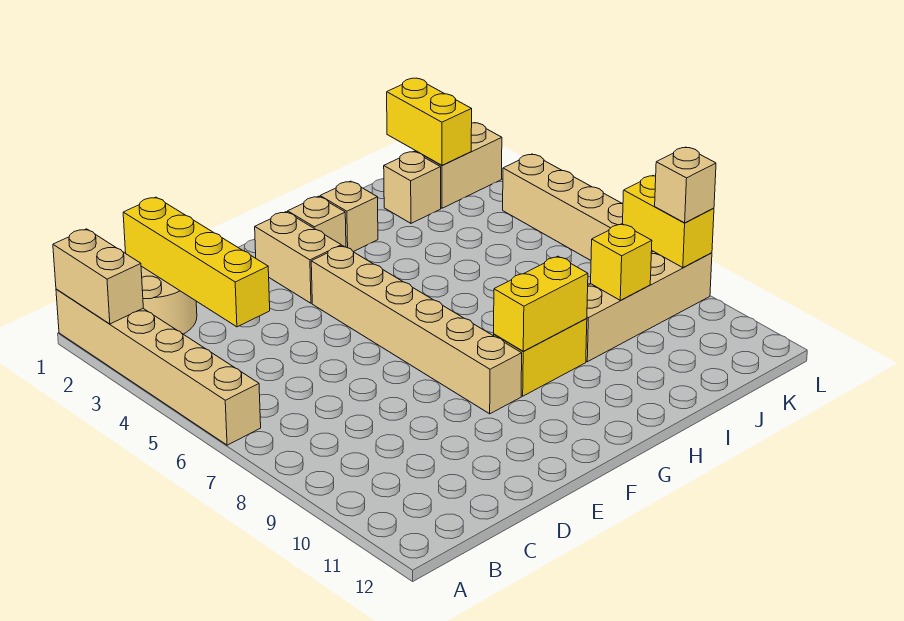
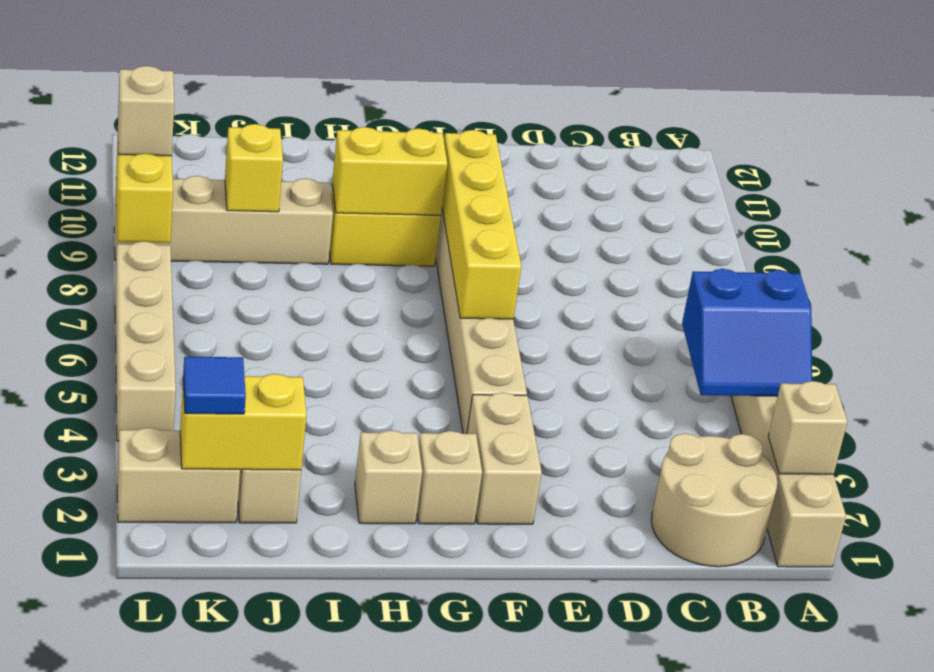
tan 1x2 brick [53,229,143,324] -> tan 1x1 brick [768,381,847,474]
none -> blue 2x2 slope [682,269,812,396]
yellow 1x4 brick [123,197,270,327] -> yellow 1x4 brick moved to [442,130,521,319]
yellow 1x2 brick [387,78,472,165] -> yellow 1x2 brick turned to [180,374,306,470]
none -> blue 1x1 tile [183,357,246,414]

